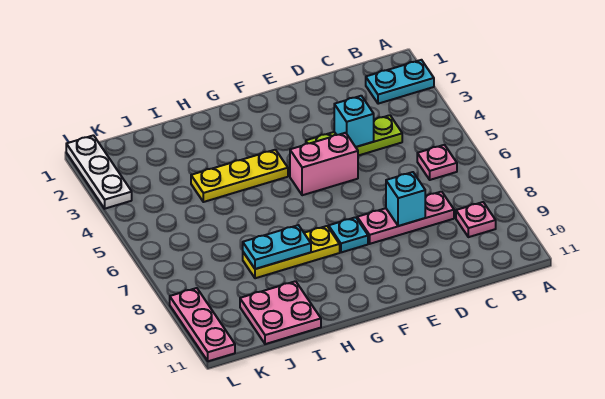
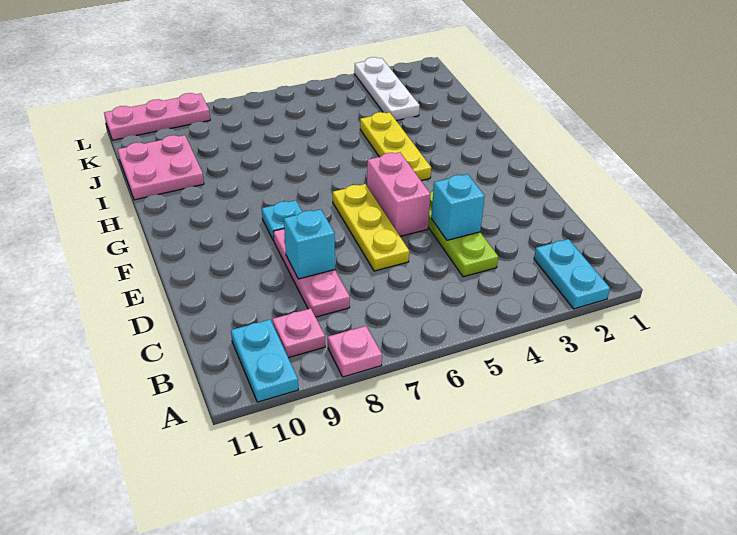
pink 1x1 plate [417,145,457,180] -> pink 1x1 plate moved to [328,326,382,377]
yellow 1x3 plate [243,226,340,278] -> yellow 1x3 plate moved to [333,184,409,271]
cyan 1x2 plate [243,225,311,269] -> cyan 1x2 plate moved to [231,320,298,402]
white 1x3 plate [66,135,132,209] -> white 1x3 plate turned to [354,57,420,121]

